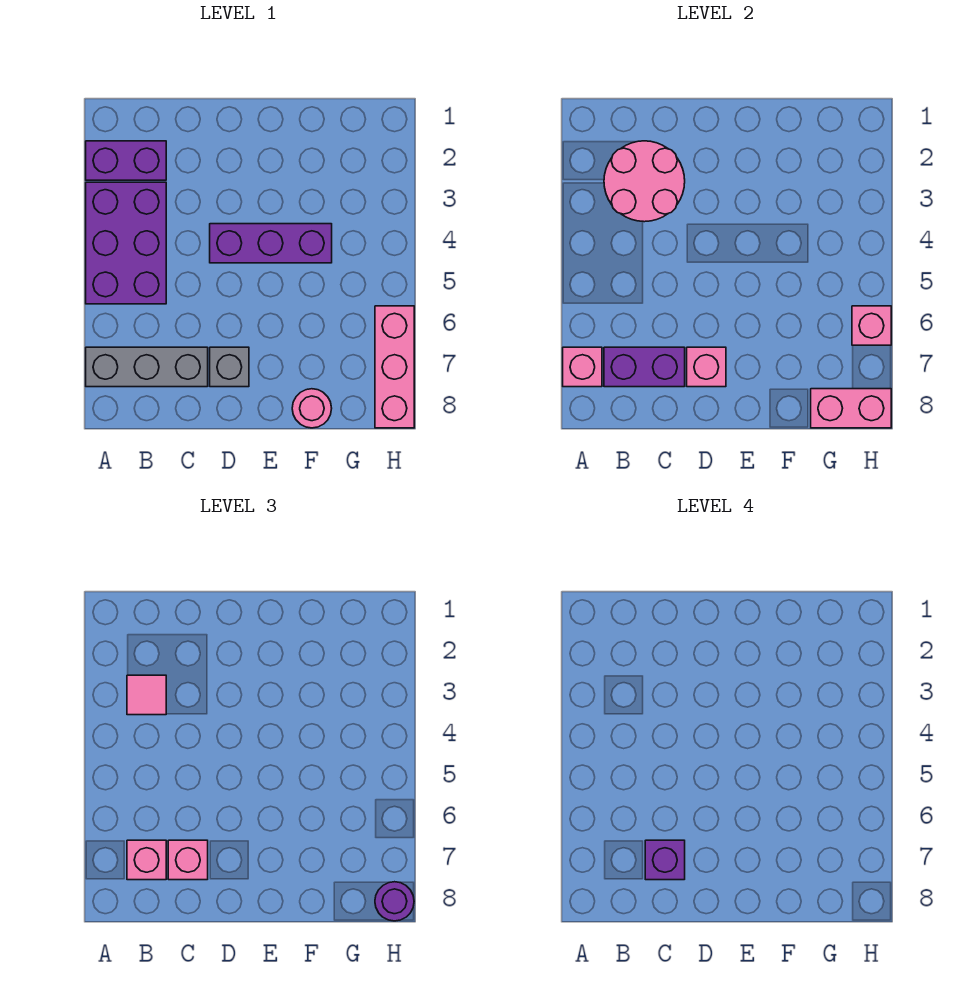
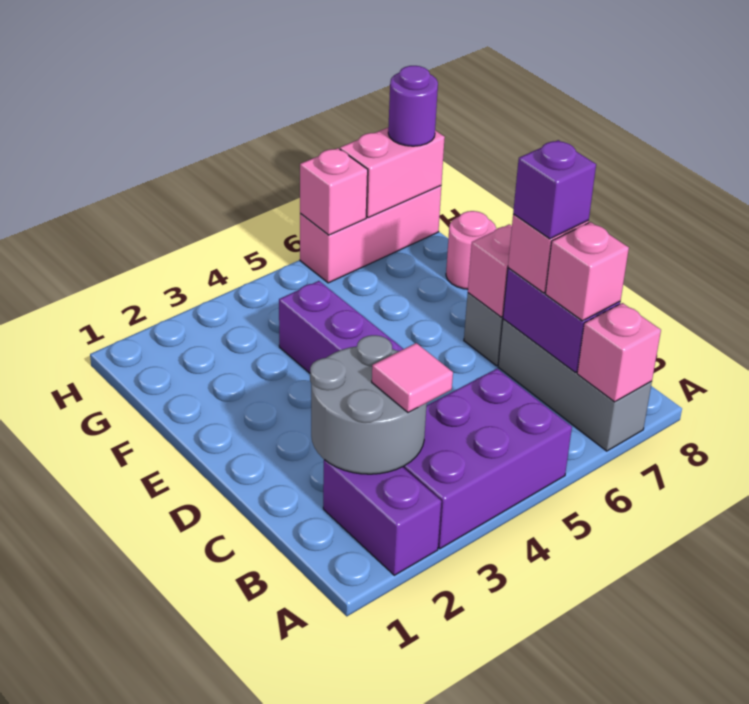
pink 2x2 round brick [604,141,685,222] -> grey 2x2 round brick [310,335,427,474]
pink 1x2 brick [811,389,891,428] -> pink 1x2 brick turned to [340,128,445,218]

